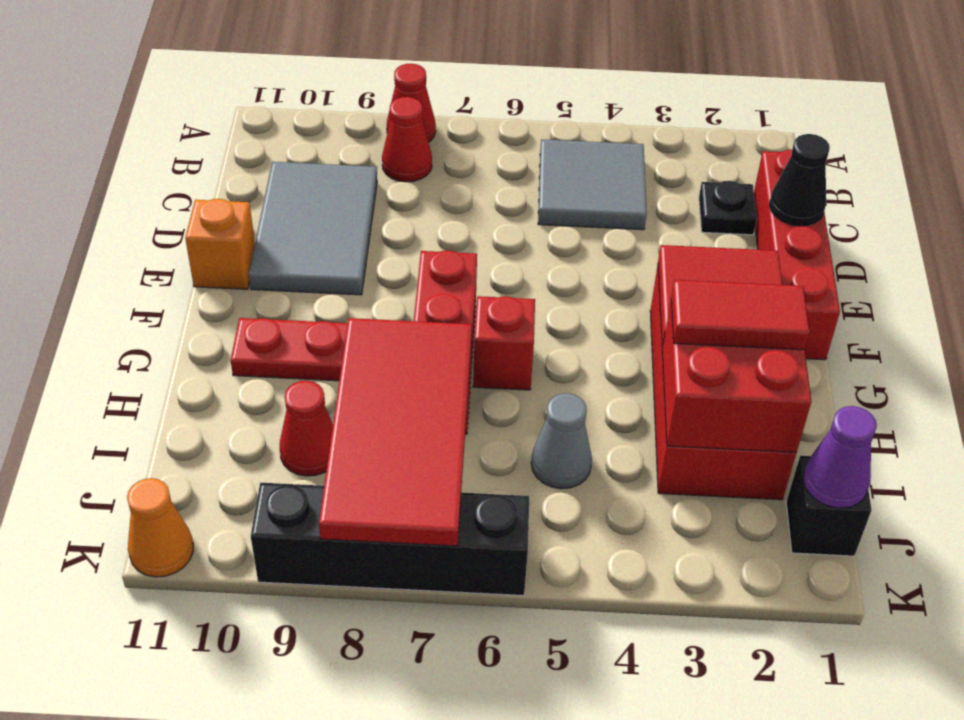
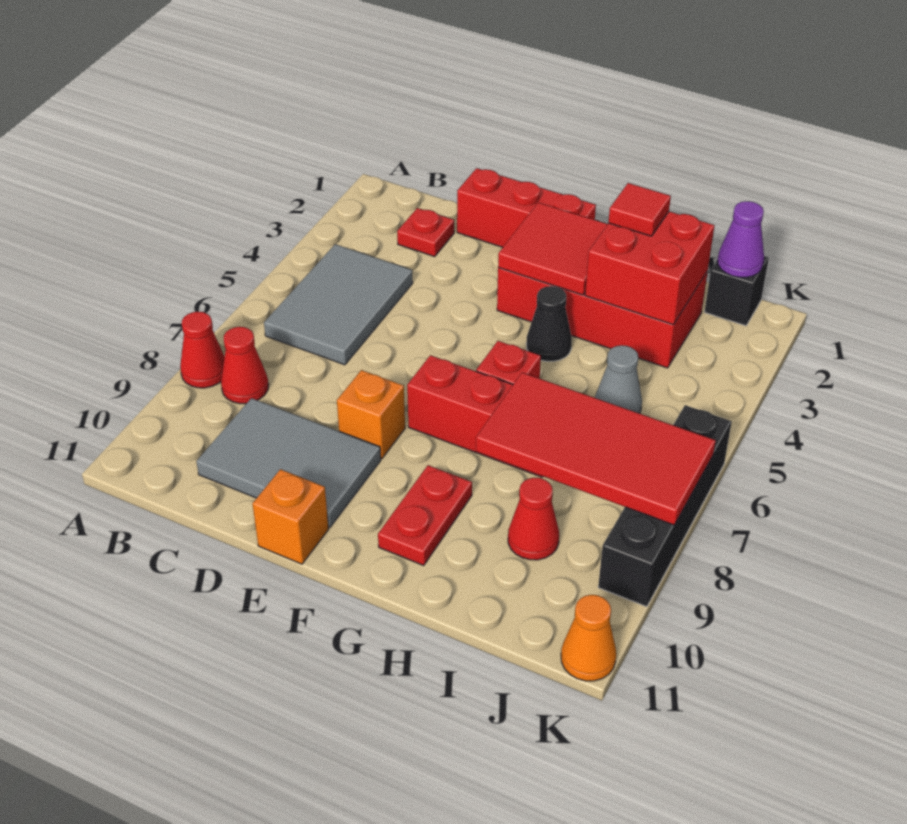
grey 2x2 tile [538,139,647,230] -> grey 2x3 tile [264,244,413,365]
red 1x4 brick [754,150,840,360] -> red 1x3 brick [457,168,596,247]
black 1x1 plate [699,181,757,235] -> red 1x1 plate [397,208,454,257]
black 1x1 cone [769,134,830,226] -> black 1x1 cone moved to [526,286,572,361]
none -> orange 1x1 brick [337,370,405,459]
red 1x2 tile [671,280,810,350] -> red 1x1 tile [608,183,671,236]

